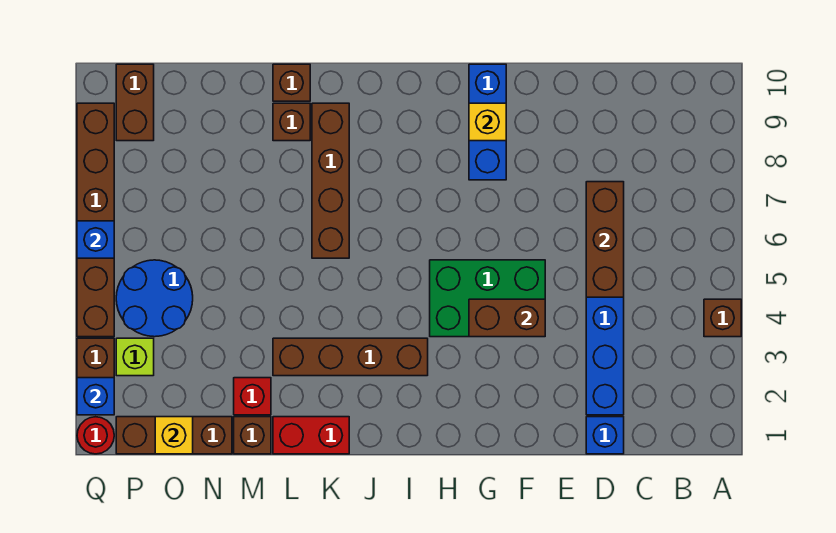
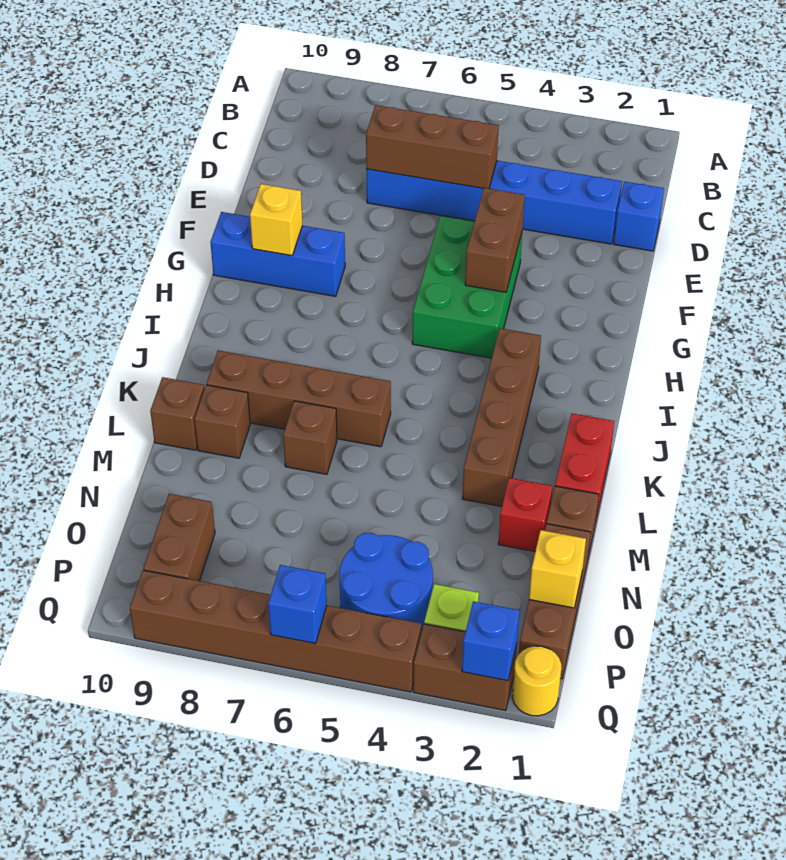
brown 1x1 brick [704,299,741,337] -> brown 1x1 brick moved to [283,401,337,474]
brown 1x2 brick [116,64,154,141] -> brown 1x2 brick turned to [143,494,215,581]
red 1x1 round brick [77,417,114,454] -> yellow 1x1 round brick [512,646,561,716]

